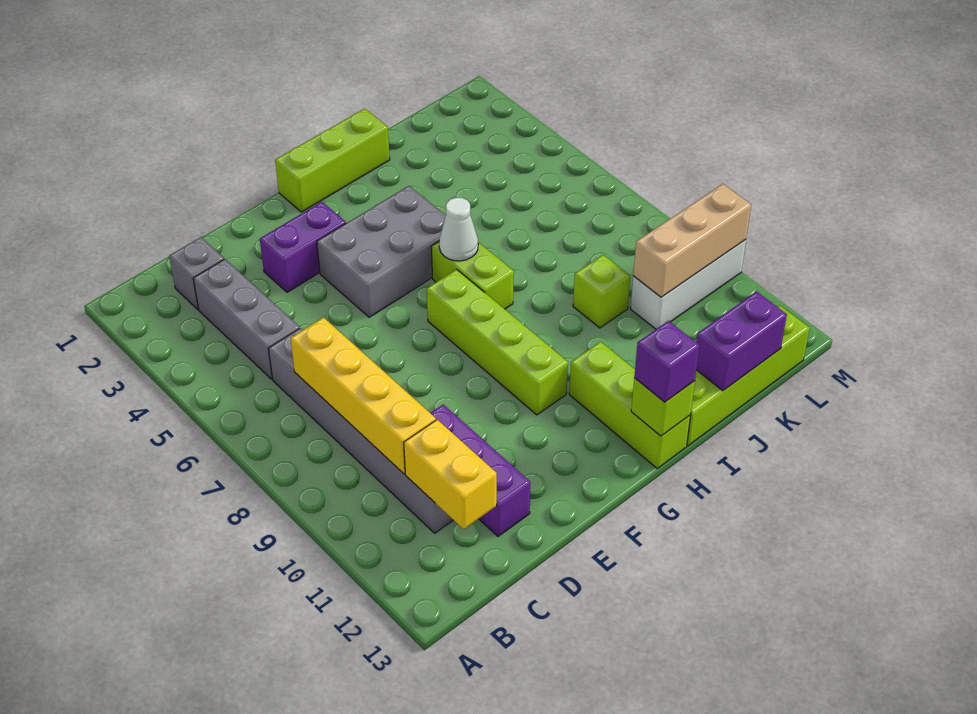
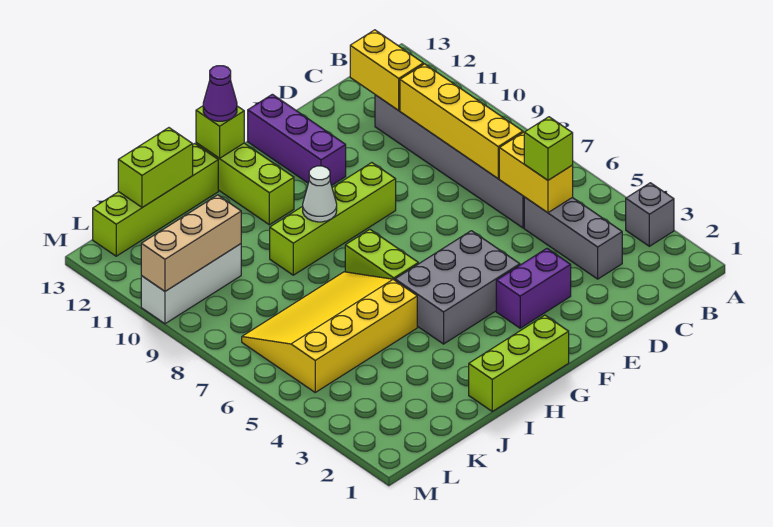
grey 1x1 brick [169,237,224,309] -> grey 1x1 brick moved to [626,183,674,246]
none -> yellow 1x2 brick [499,132,573,213]
purple 1x3 brick [431,405,530,536] -> purple 1x3 brick moved to [248,94,346,185]
lime 1x4 brick [427,269,568,415] -> lime 1x4 brick turned to [270,163,396,275]
white 1x1 cone [439,198,478,261] -> white 1x1 cone moved to [303,166,337,222]
purple 1x1 brick [634,321,700,402] -> purple 1x1 cone [203,66,237,121]
none -> yellow 3x4 slope [242,272,417,392]
lime 1x1 brick [573,255,630,328] -> lime 1x1 brick moved to [524,117,573,180]
purple 1x2 brick [696,292,787,391] -> lime 1x2 brick [118,128,193,208]

